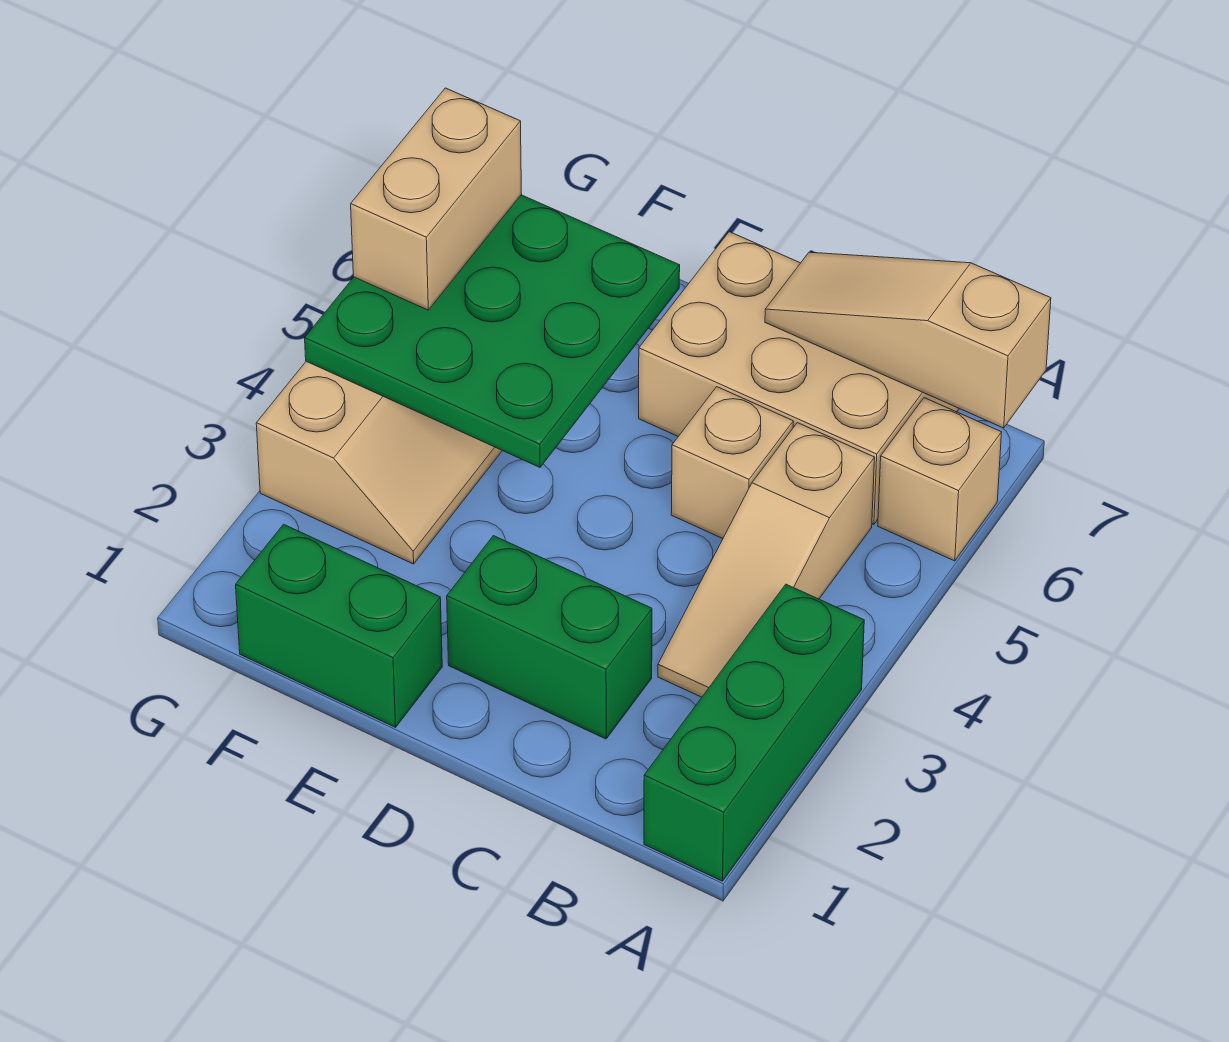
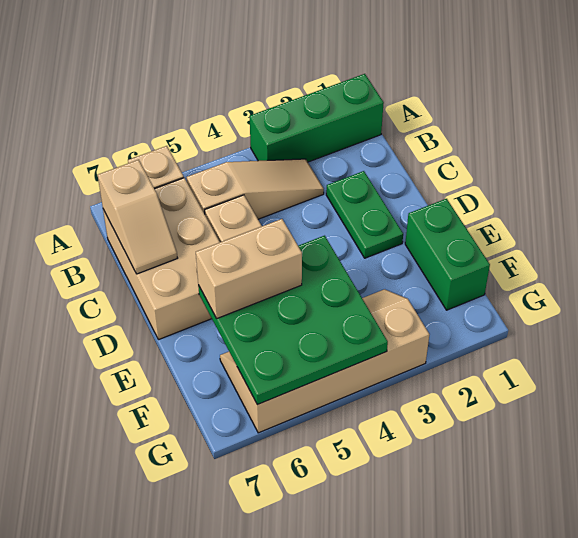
tan 1x3 slope [765,252,1051,428] -> tan 1x2 slope [98,160,177,274]
green 1x2 brick [447,536,652,739] -> green 1x2 plate [326,171,403,258]
tan 1x2 brick [351,88,521,310] -> tan 1x2 brick moved to [196,219,302,318]

